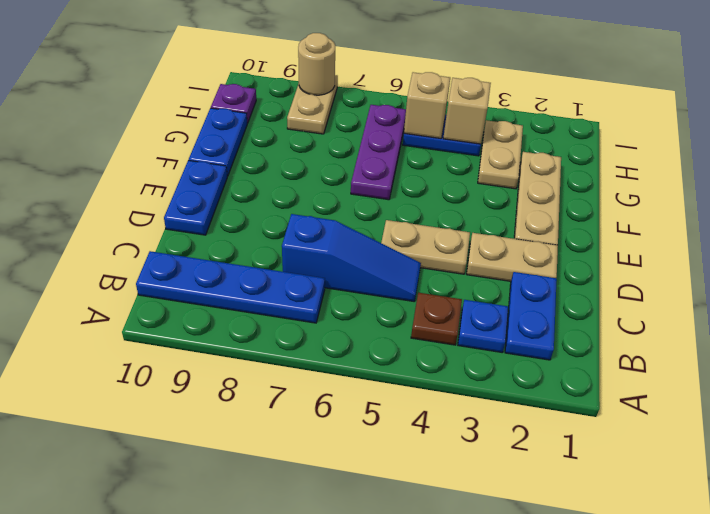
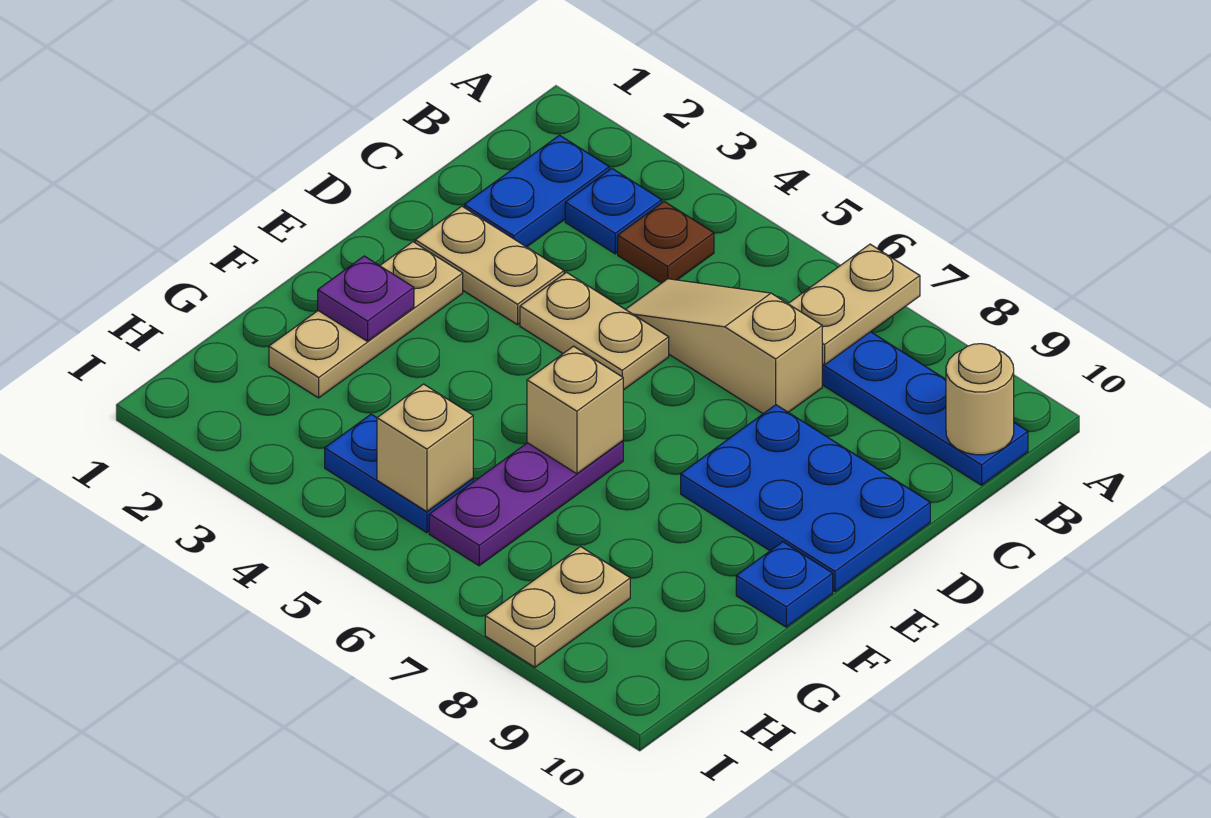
blue 1x3 slope [282,214,421,301] -> tan 1x3 slope [626,279,822,414]
blue 1x2 plate [164,160,227,235] -> blue 2x3 plate [681,405,930,592]
blue 1x2 plate [189,108,247,176] -> blue 1x1 plate [736,542,833,627]
tan 1x2 plate [478,120,523,189] -> tan 1x2 plate moved to [788,244,920,365]
tan 1x1 brick [443,78,491,144] -> tan 1x1 brick moved to [527,346,623,474]
purple 1x1 plate [211,84,256,123] -> purple 1x1 plate moved to [318,256,414,341]
tan 1x1 round brick [298,33,335,95] -> tan 1x1 round brick moved to [946,344,1014,455]

